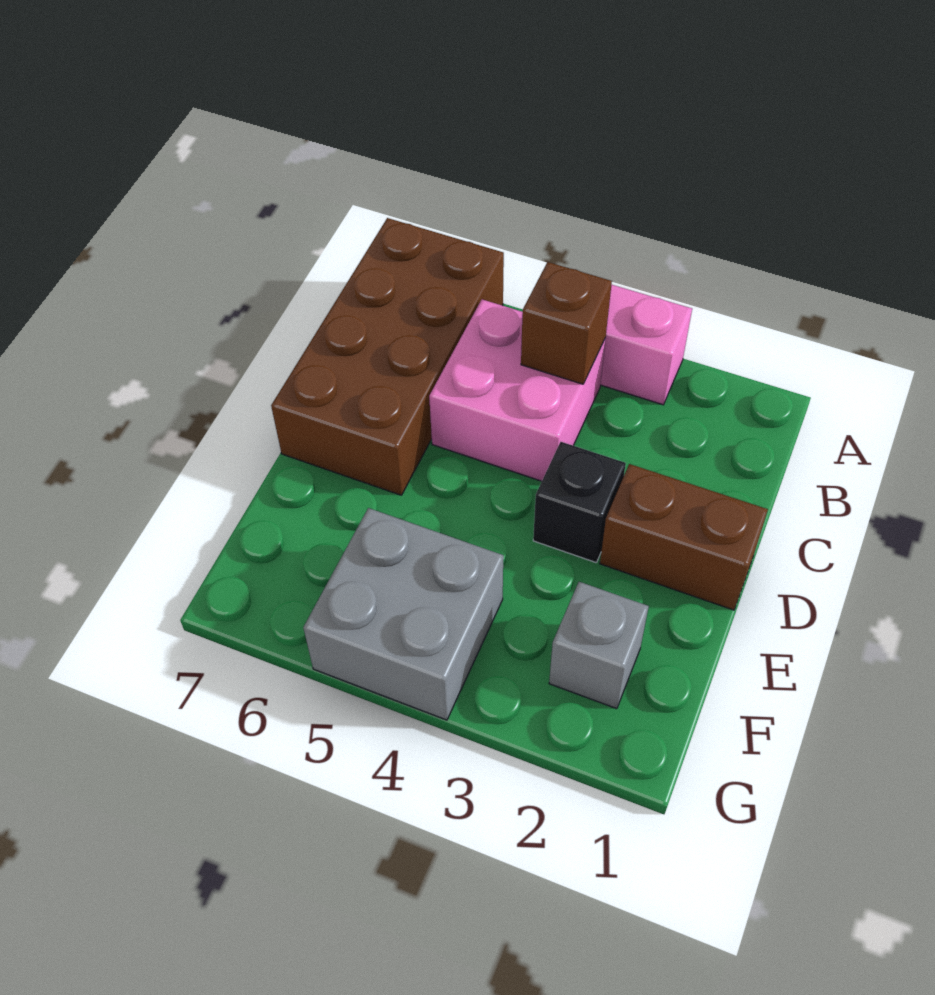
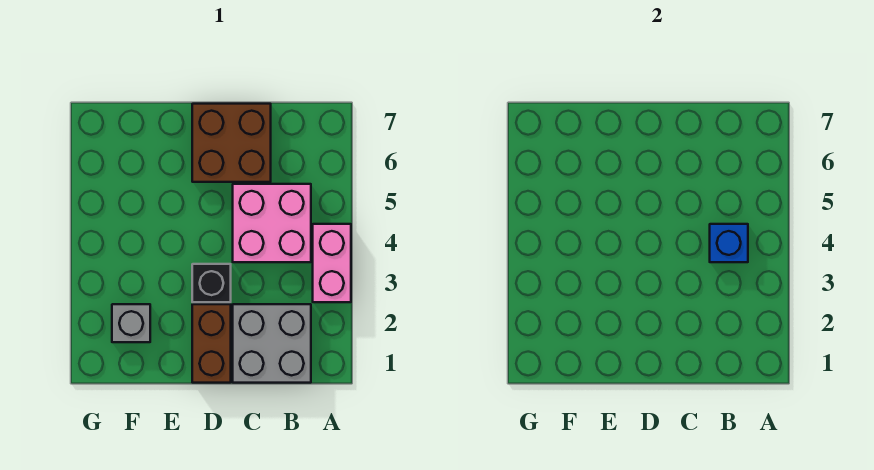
brown 2x4 brick [271,218,504,495] -> brown 2x2 brick [192,104,271,182]
brown 1x1 brick [521,262,612,384] -> blue 1x1 brick [710,224,748,262]
grey 2x2 brick [303,508,503,720] -> grey 2x2 brick moved to [233,304,311,383]

